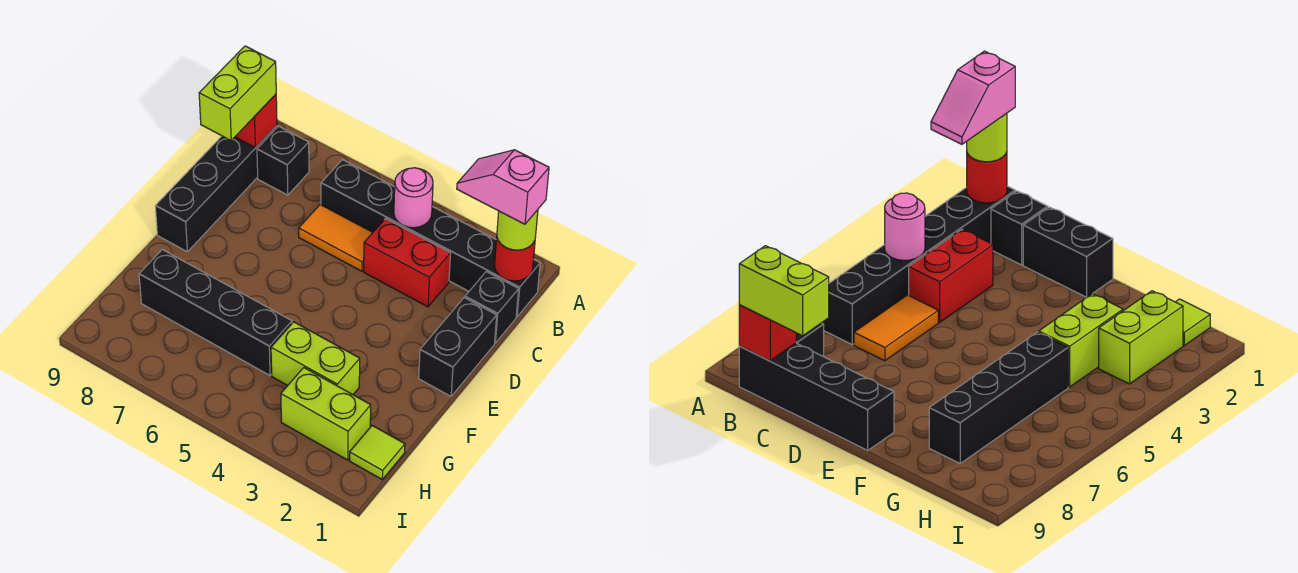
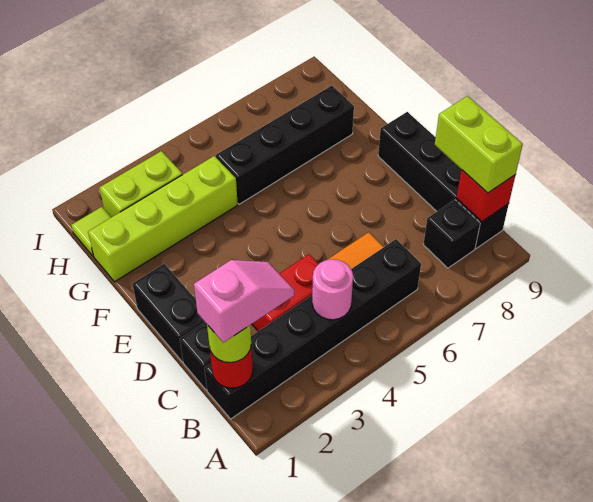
lime 1x2 brick [271,322,360,394] -> lime 1x4 brick [88,156,238,282]

